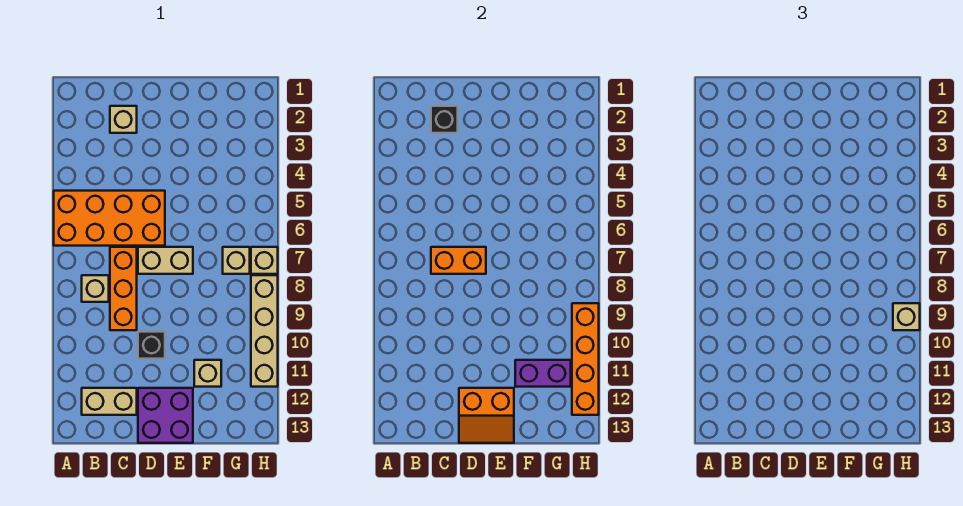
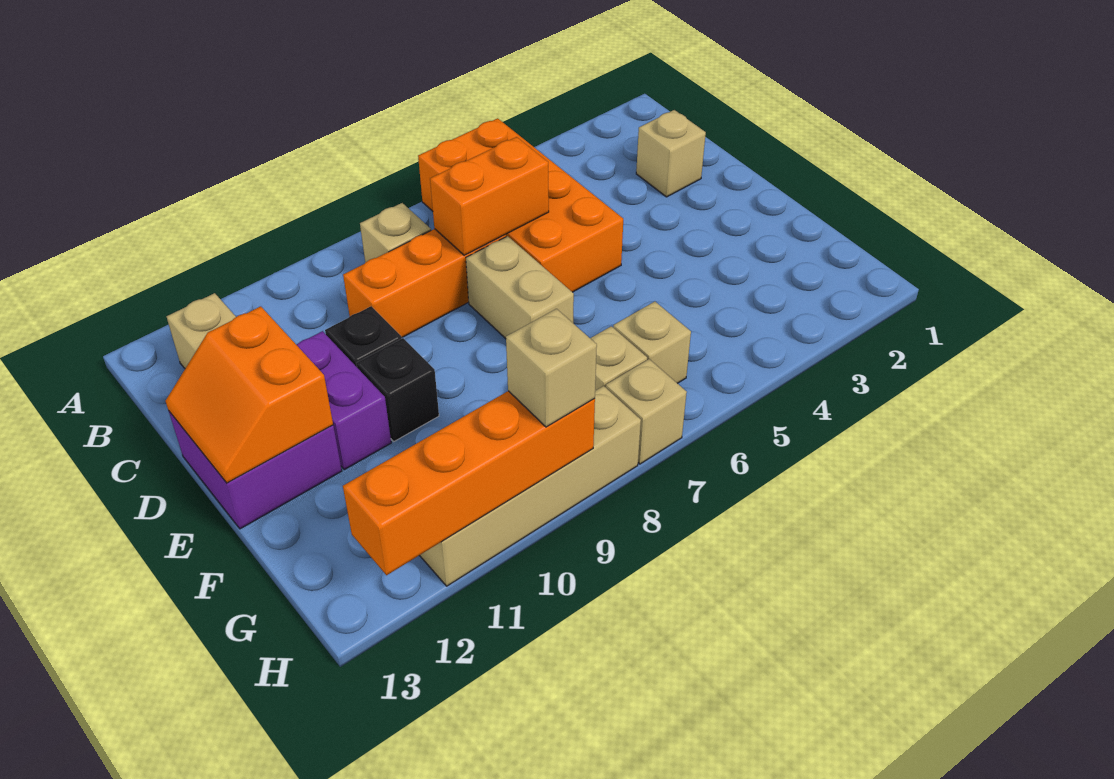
black 1x1 brick [431,106,458,133] -> black 1x1 brick moved to [356,338,439,441]
orange 1x2 brick [431,247,486,274] -> orange 1x2 brick turned to [430,137,549,255]
tan 1x1 brick [194,360,221,387] -> tan 1x1 brick moved to [613,302,691,383]
purple 1x2 brick [515,360,571,387] -> purple 1x2 brick moved to [296,331,391,470]

